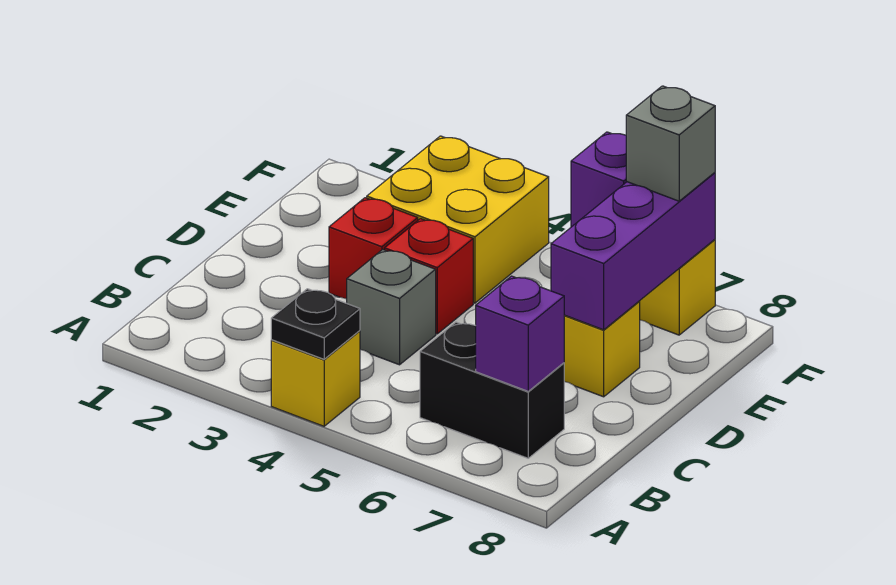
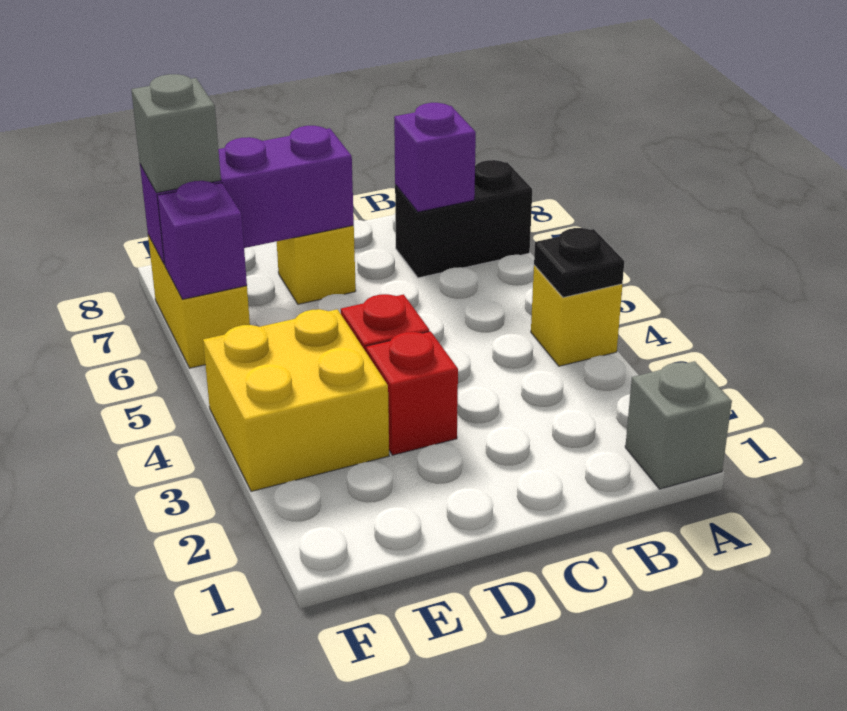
black 1x2 brick [420,322,564,458] -> black 1x2 brick turned to [395,160,532,278]
grey 1x1 brick [347,250,436,365] -> grey 1x1 brick moved to [625,361,732,489]

